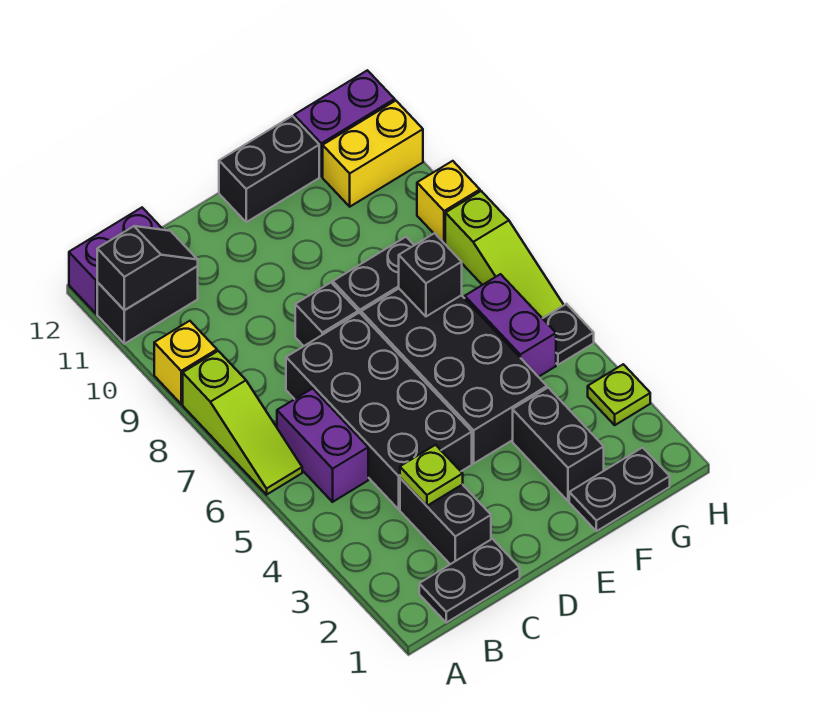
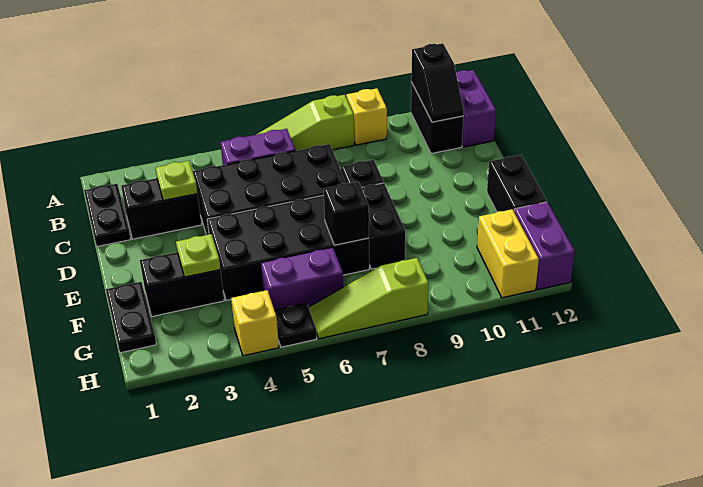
lime 1x1 plate [588,364,650,425] -> lime 1x1 plate moved to [176,234,220,277]
yellow 1x1 brick [417,161,480,244] -> yellow 1x1 brick moved to [231,290,279,356]

